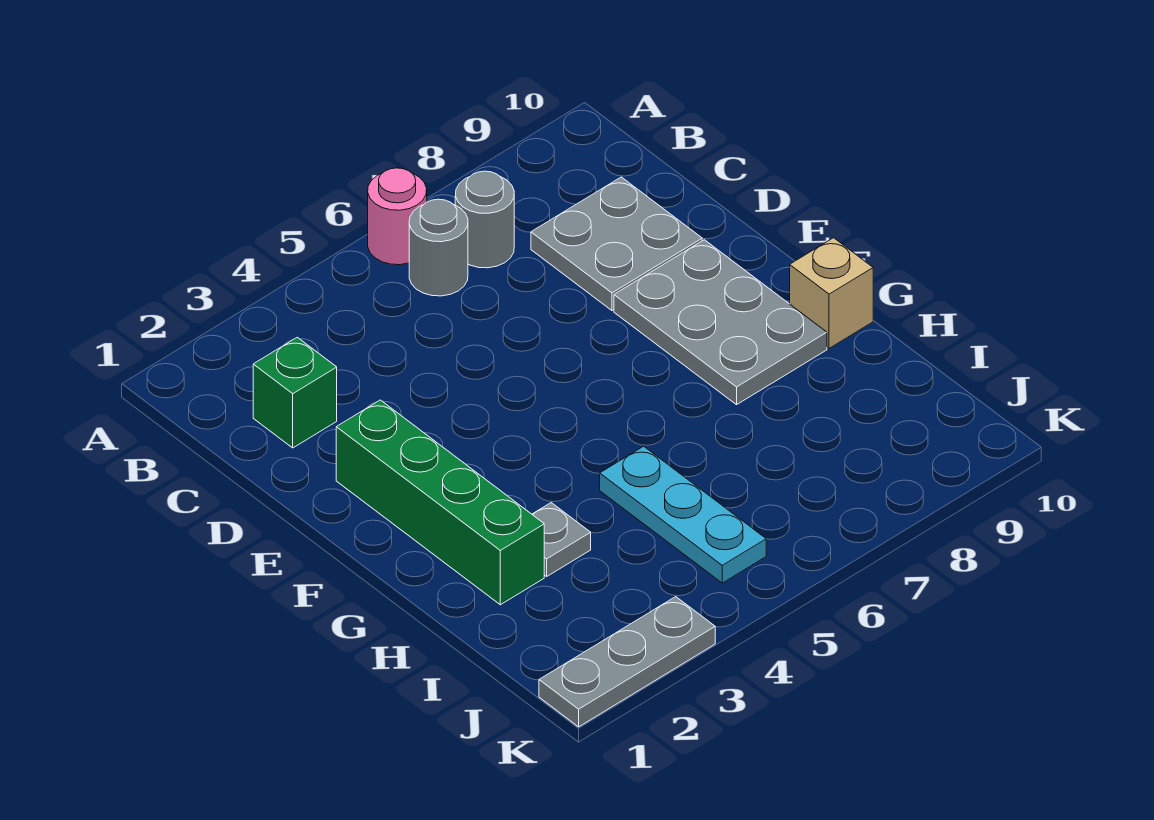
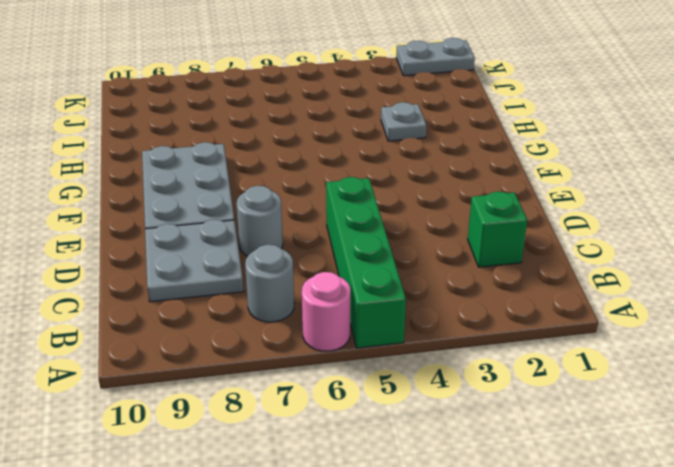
grey 1x1 round brick [409,199,468,296] -> grey 1x1 round brick moved to [237,186,283,256]
green 1x4 brick [336,400,544,605] -> green 1x4 brick moved to [326,177,406,348]
tan 1x1 brick [790,238,873,348] -> none
cyan 1x3 plate [600,446,766,583] -> none
grey 1x3 plate [539,597,715,727] -> grey 1x2 plate [396,38,475,76]

